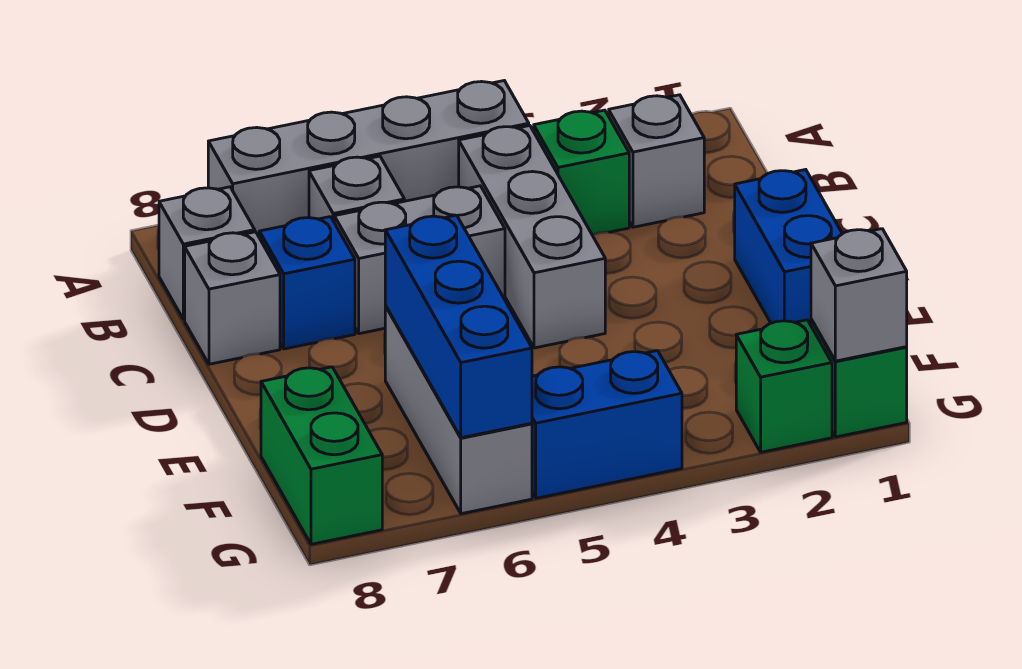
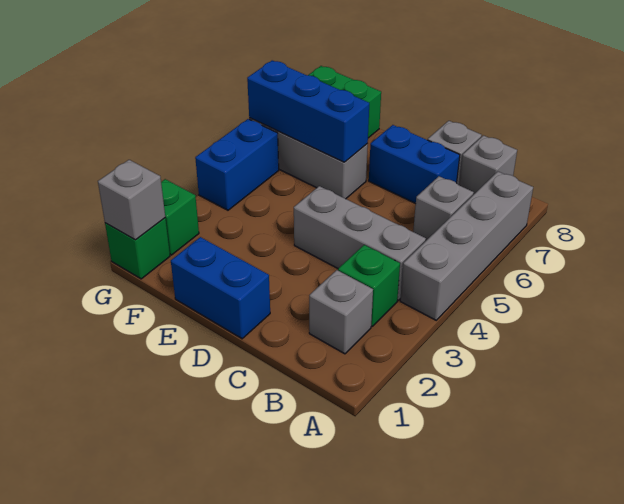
grey 1x2 brick [334,186,505,334] -> none
blue 1x1 brick [259,217,355,349] -> blue 1x2 brick [369,125,460,204]

